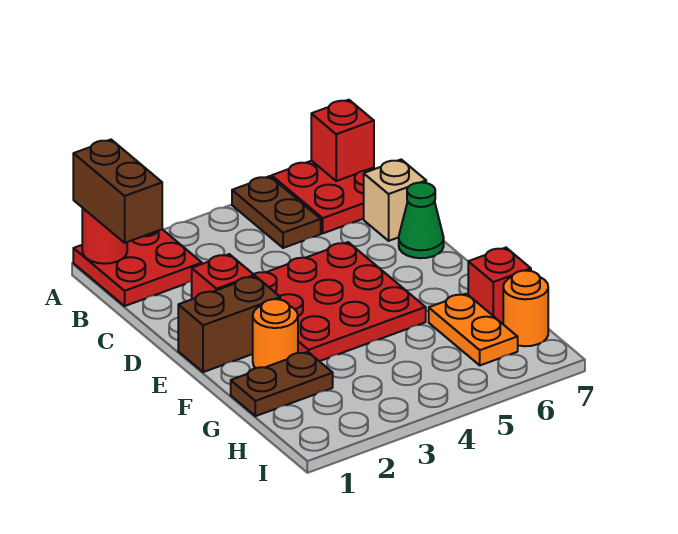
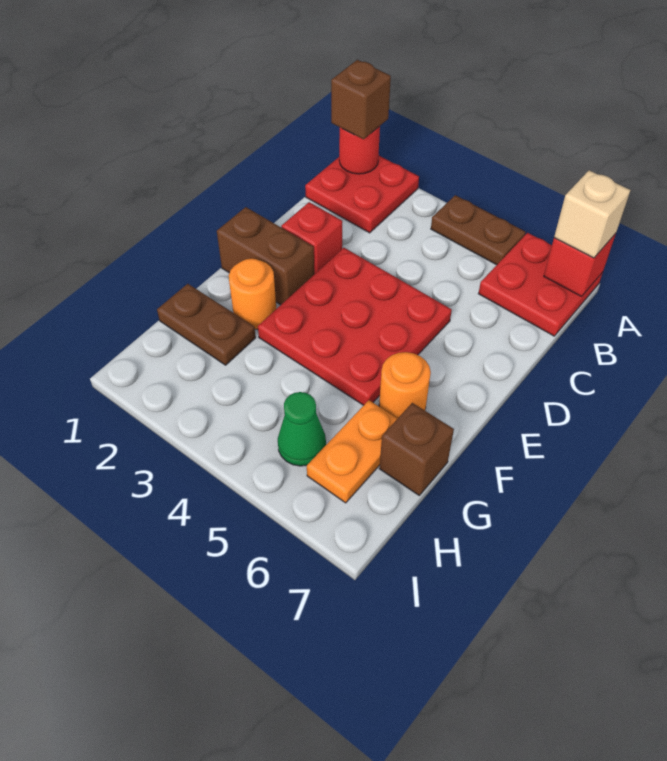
brown 1x2 brick [73,140,162,243] -> brown 1x1 brick [331,60,391,139]
brown 1x2 plate [232,176,321,248] -> brown 1x2 plate turned to [431,195,526,265]
tan 1x1 brick [364,160,426,241] -> tan 1x1 brick moved to [554,170,630,258]
green 1x1 cone [399,183,444,258] -> green 1x1 cone moved to [278,392,326,466]
red 1x1 brick [468,248,531,324] -> brown 1x1 brick [379,403,454,495]
orange 1x1 round brick [503,271,548,346] -> orange 1x1 round brick moved to [379,352,431,418]

